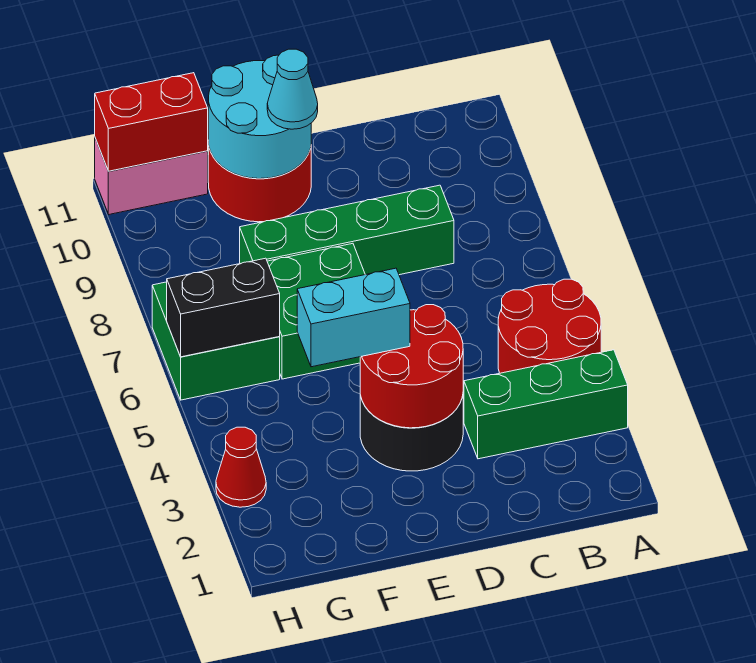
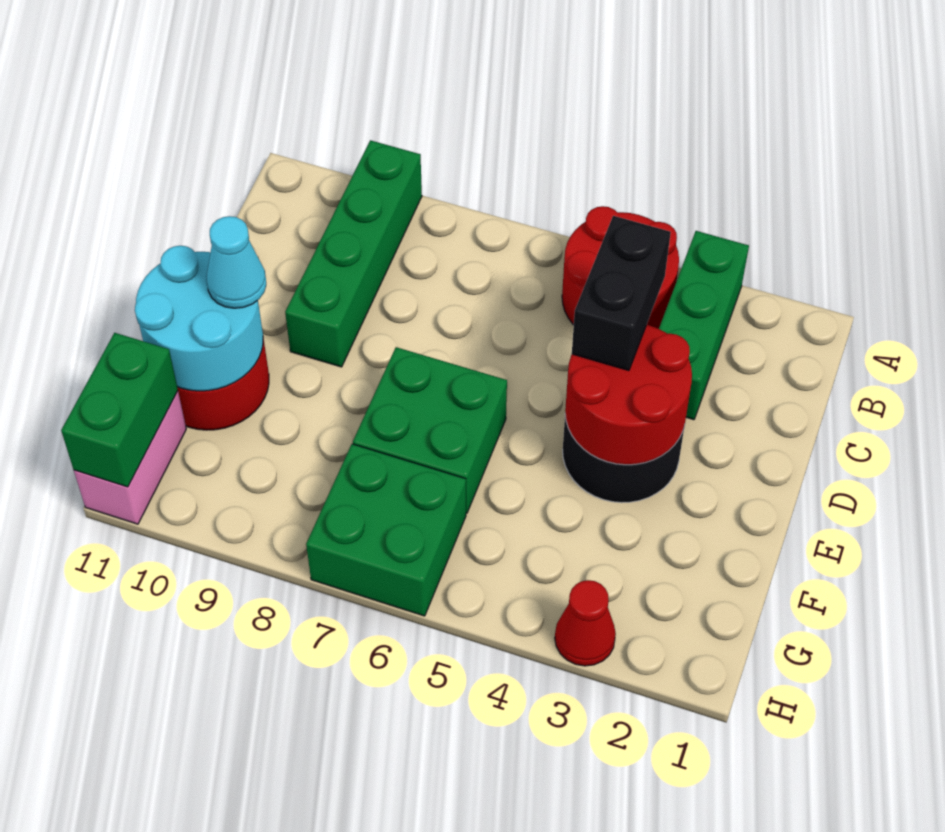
green 1x4 brick [240,185,454,275] -> green 1x4 brick moved to [285,140,422,367]
cyan 1x2 brick [297,268,410,367] -> none
black 1x2 brick [167,258,280,357] -> black 1x2 brick moved to [572,216,671,371]
red 1x2 brick [95,73,208,171] -> green 1x2 brick [61,333,178,487]

